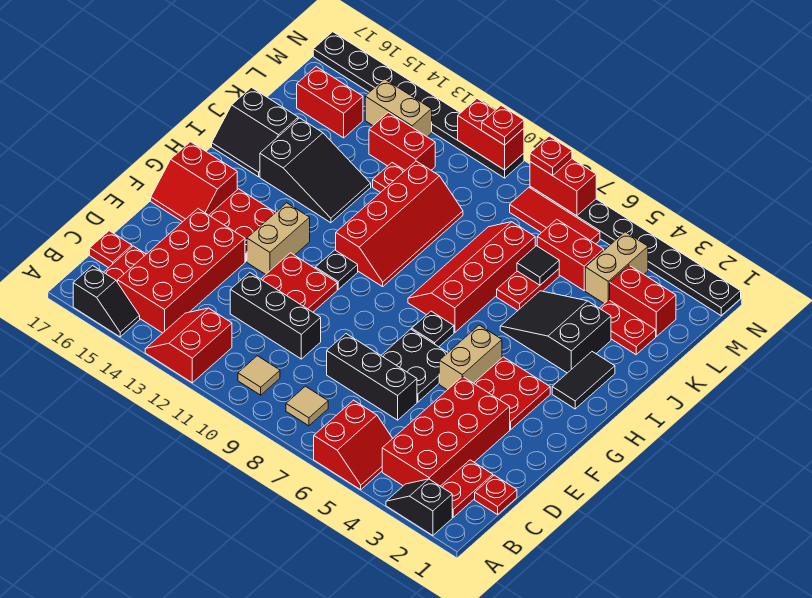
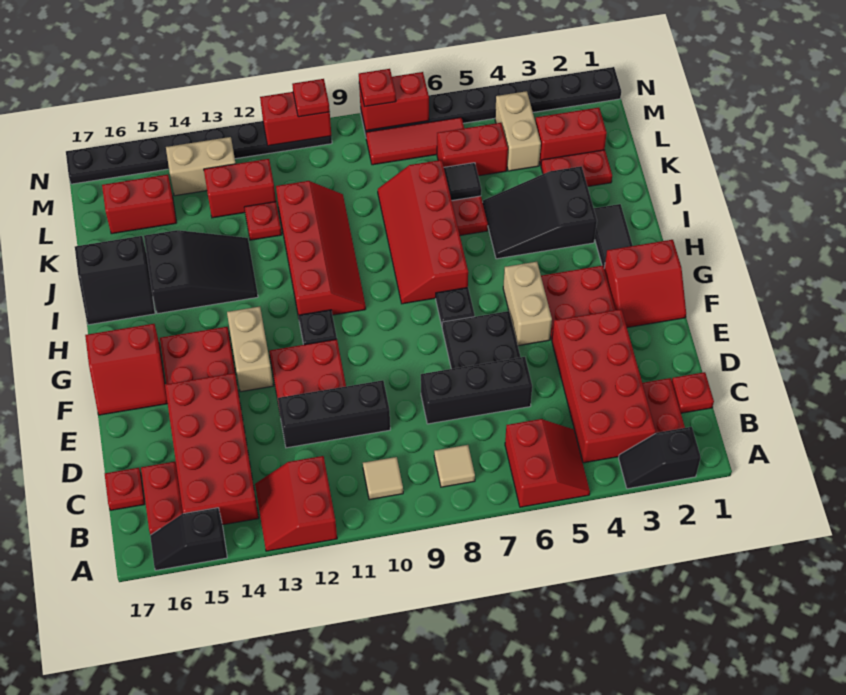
black 1x2 slope [73,266,140,337] -> black 1x2 slope turned to [150,508,227,570]
none -> red 2x2 slope [604,240,686,328]

